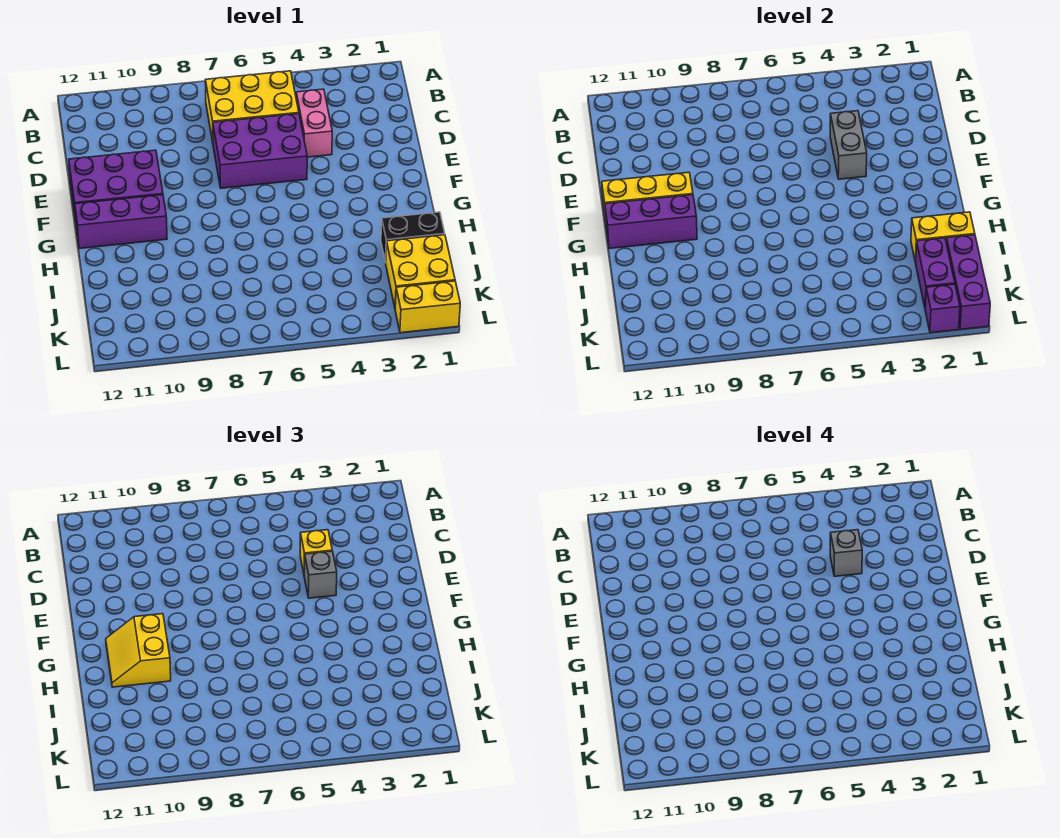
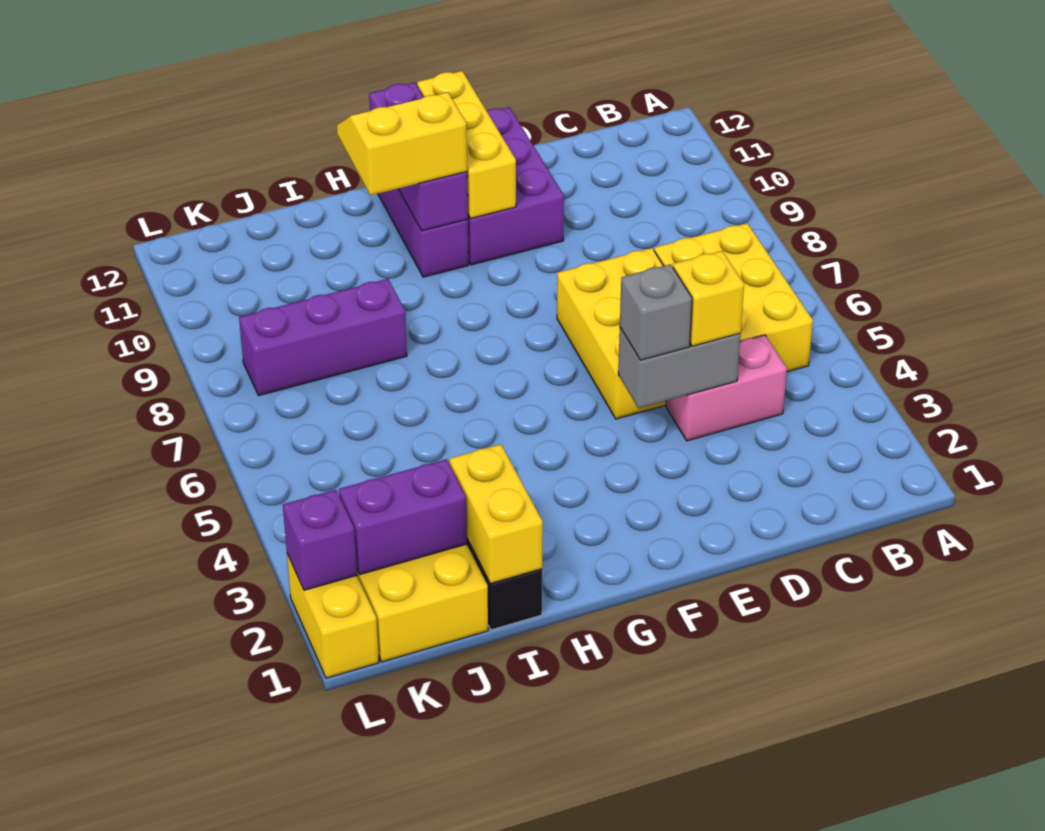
grey 1x1 brick [830,530,862,576] -> none
purple 2x3 brick [213,114,307,188] -> yellow 2x3 brick [557,248,666,419]
purple 1x3 brick [946,235,990,329] -> purple 1x3 brick moved to [239,279,407,396]

